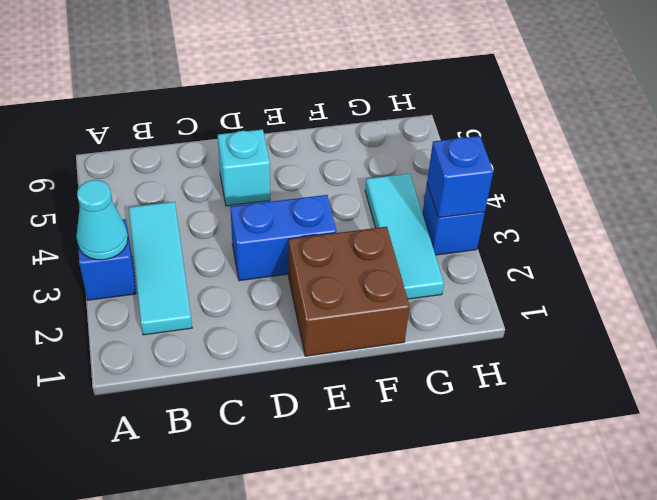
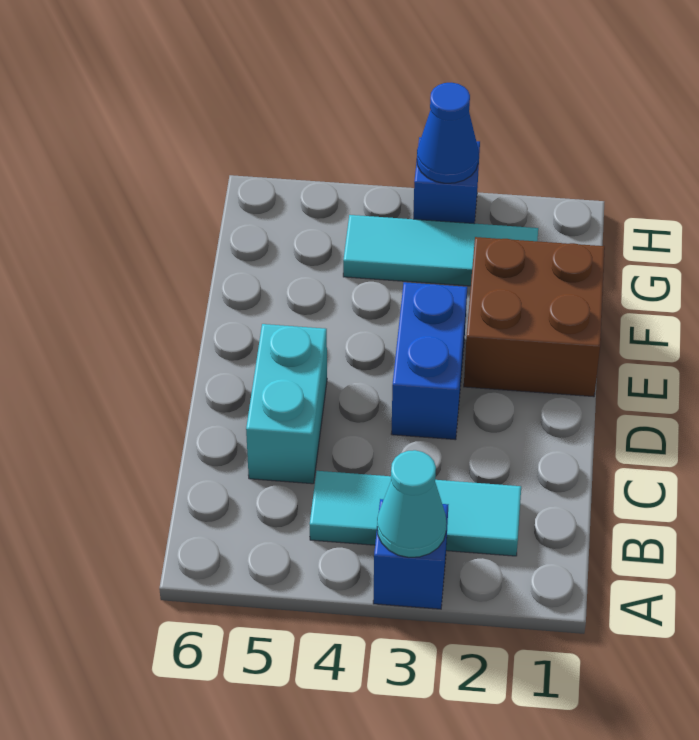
cyan 1x1 brick [218,129,270,206] -> cyan 1x2 brick [246,324,327,484]
blue 1x1 brick [427,136,493,218] -> blue 1x1 cone [417,83,479,183]

